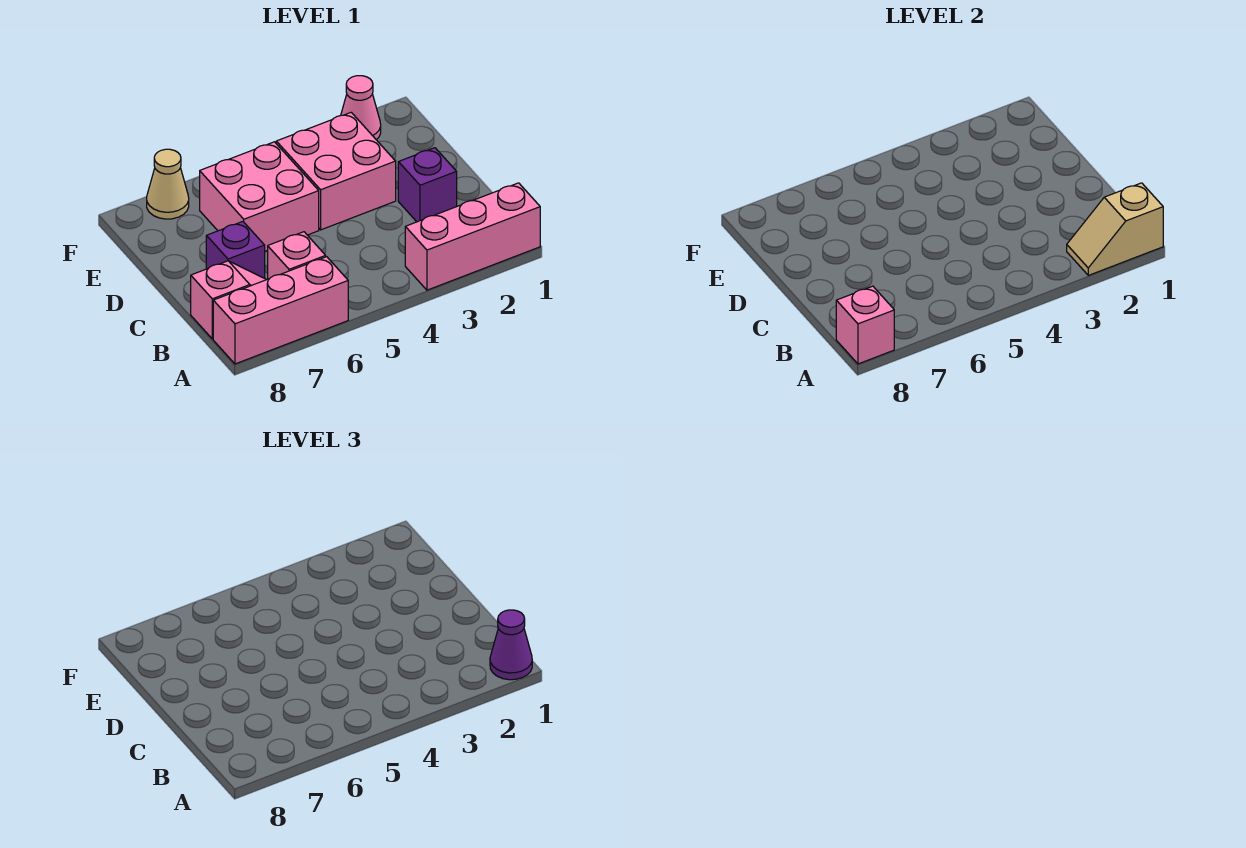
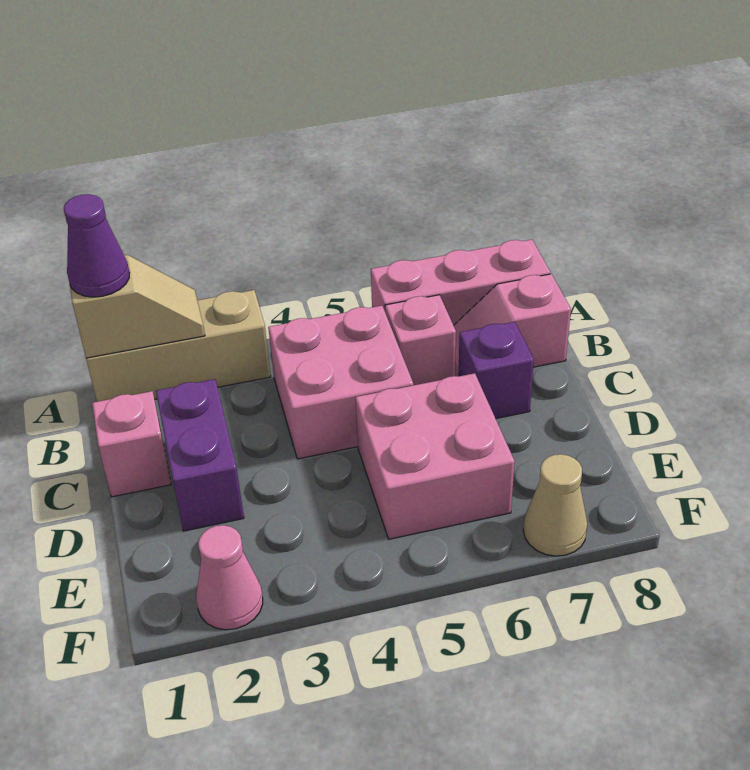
pink 1x3 brick [405,183,540,290] -> tan 1x3 brick [86,290,271,402]
pink 1x1 brick [836,286,894,364] -> pink 1x1 brick moved to [92,391,171,497]
purple 1x1 brick [398,148,457,222] -> purple 1x2 brick [156,379,244,531]
pink 2x2 brick [276,112,396,230] -> pink 2x2 brick moved to [268,306,413,459]

